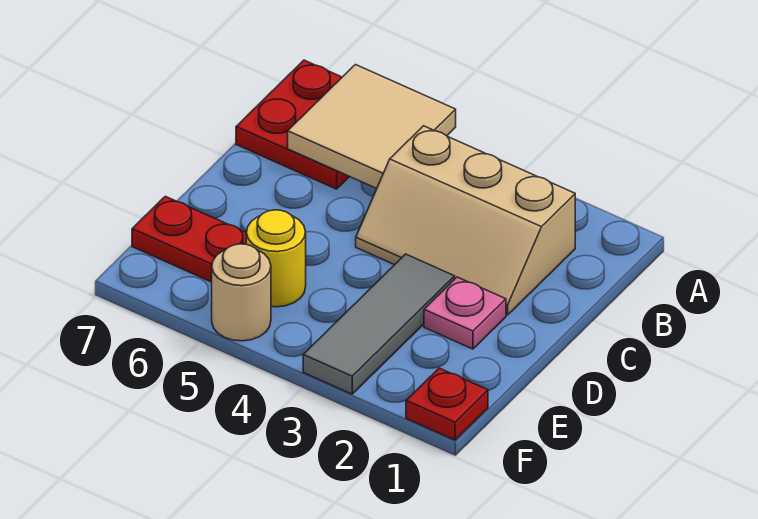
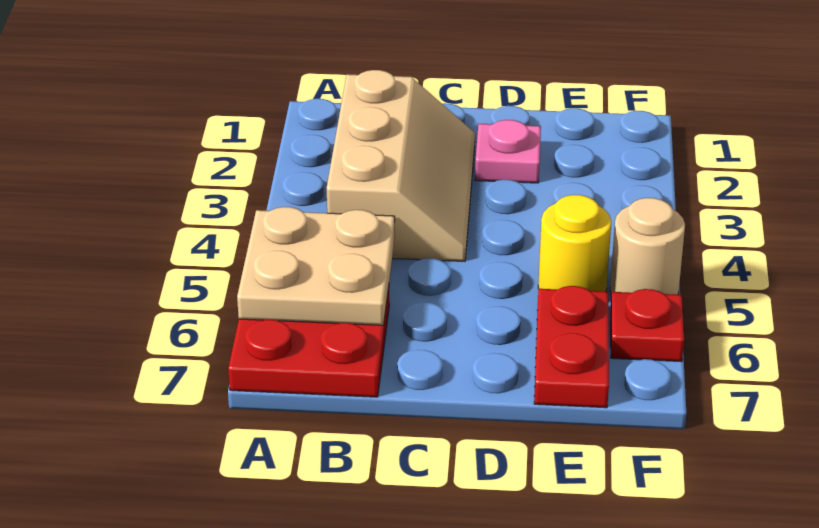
tan 2x2 tile [288,65,456,189] -> tan 2x2 plate [237,207,395,325]
grey 1x3 tile [303,254,455,394] -> none
red 1x1 plate [406,368,488,440] -> red 1x1 plate moved to [610,289,684,362]

